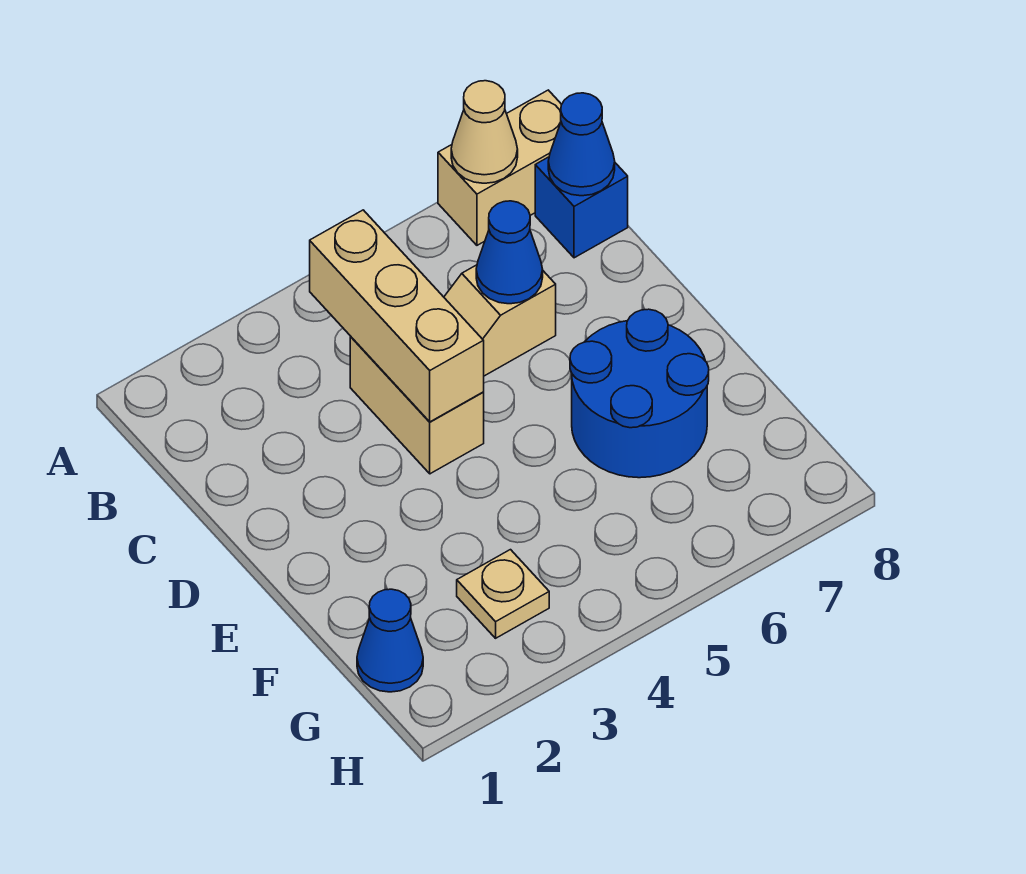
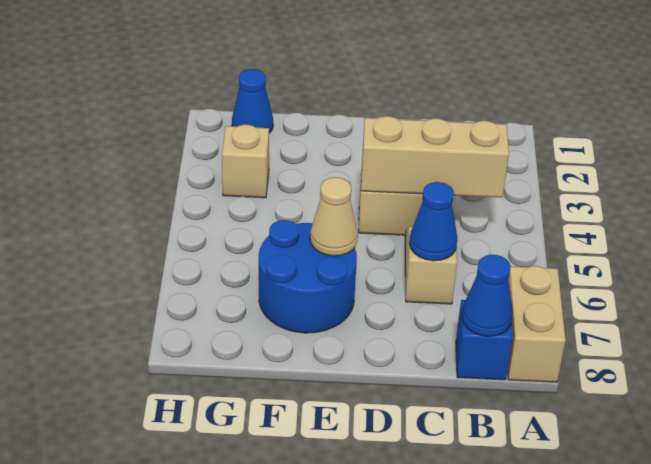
tan 1x1 cone [451,81,518,183] -> tan 1x1 cone moved to [310,177,358,256]
tan 1x1 plate [457,550,549,638] -> tan 1x1 brick [222,125,269,198]

